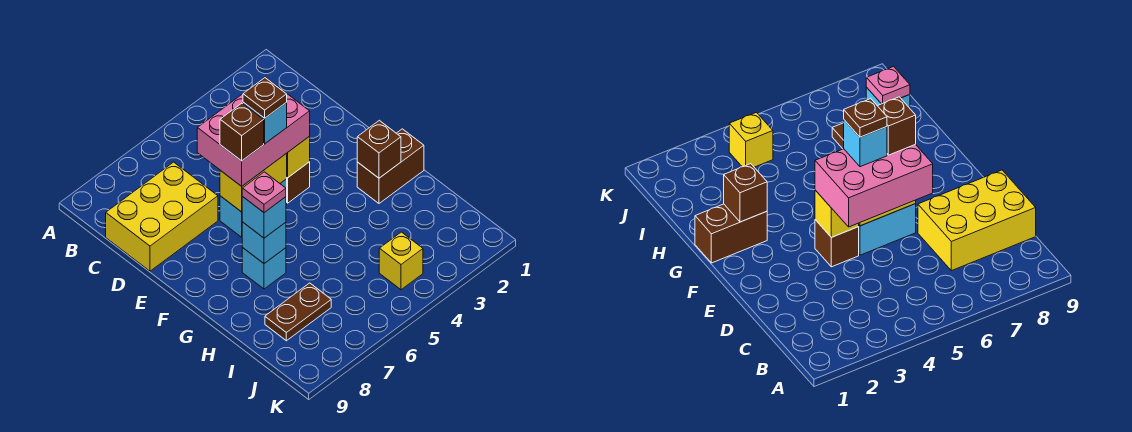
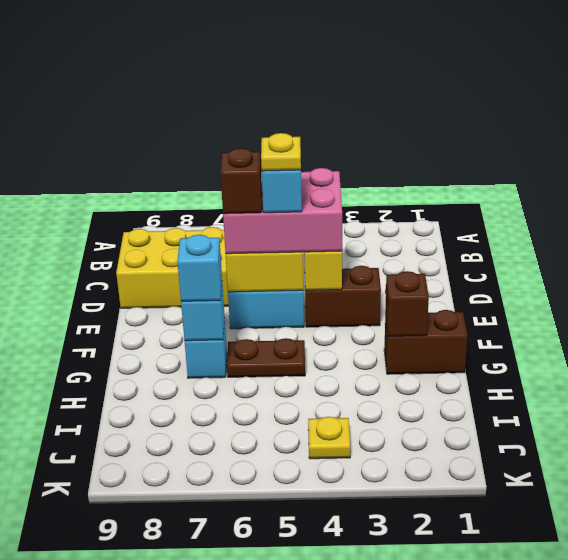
brown 1x1 brick [287,162,310,203] -> brown 1x2 brick [305,266,381,327]
brown 1x1 plate [243,78,287,118] -> yellow 1x1 plate [261,133,301,171]
pink 1x1 plate [242,172,286,213] -> none
brown 1x2 plate [265,283,331,341] -> brown 1x2 plate moved to [227,338,305,377]
yellow 1x1 brick [379,232,423,290] -> yellow 1x1 plate [308,417,350,459]

